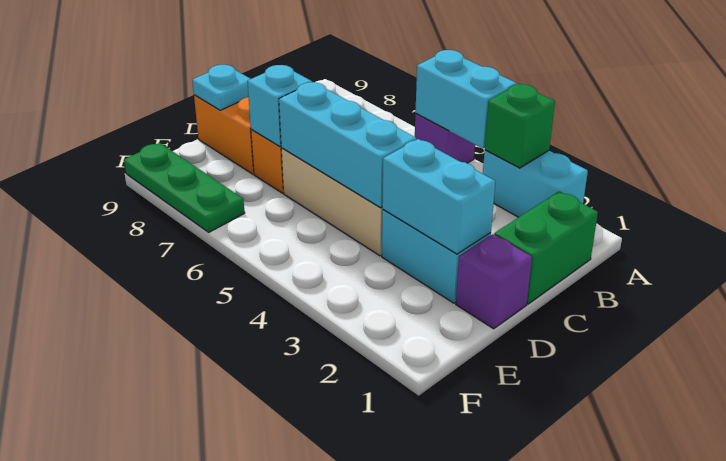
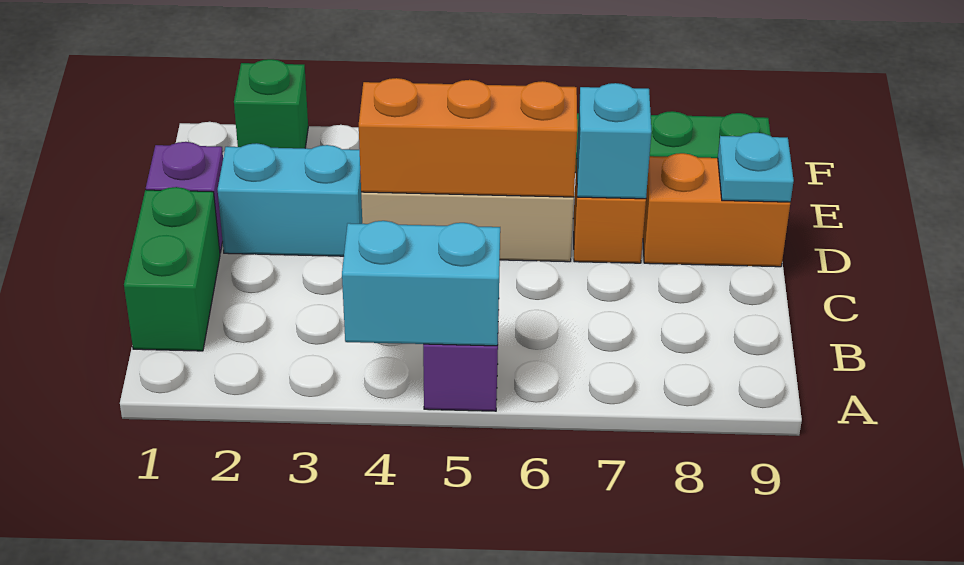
cyan 1x2 brick [483,150,588,217] -> none
green 1x1 brick [485,84,555,168] -> green 1x1 brick moved to [234,59,308,148]
cyan 1x2 brick [382,139,495,254] -> none
cyan 1x3 brick [279,82,416,208] -> orange 1x3 brick [359,78,577,197]

